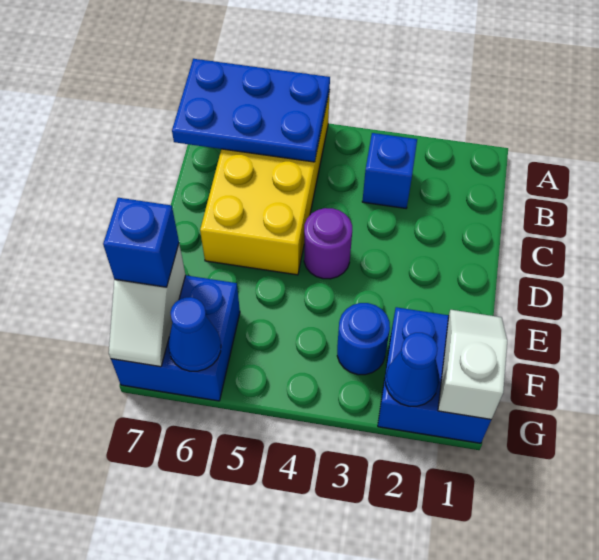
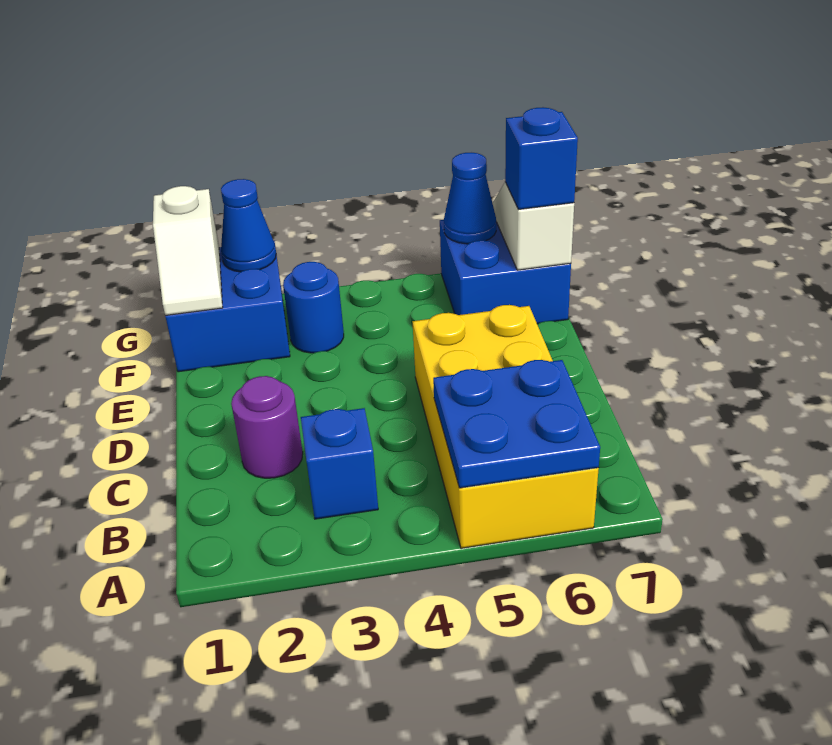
blue 2x3 plate [172,59,330,162] -> blue 2x2 plate [433,360,600,488]
purple 1x1 round brick [304,208,352,279] -> purple 1x1 round brick moved to [231,376,303,478]

